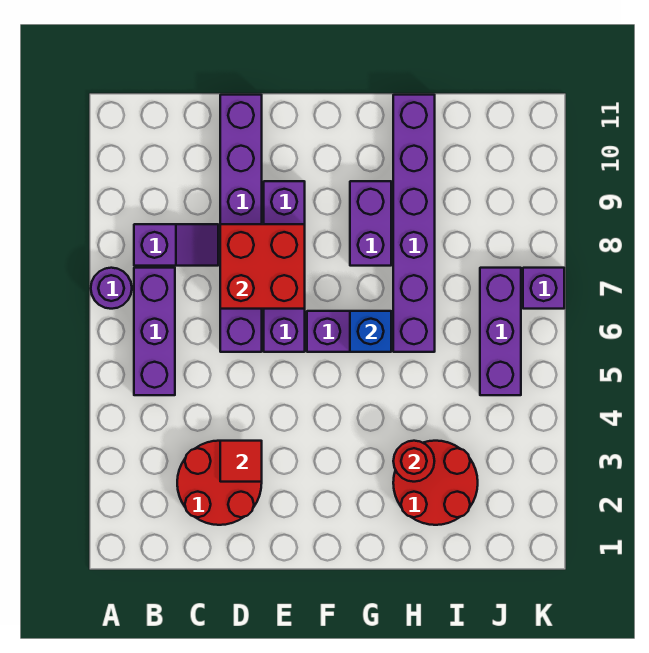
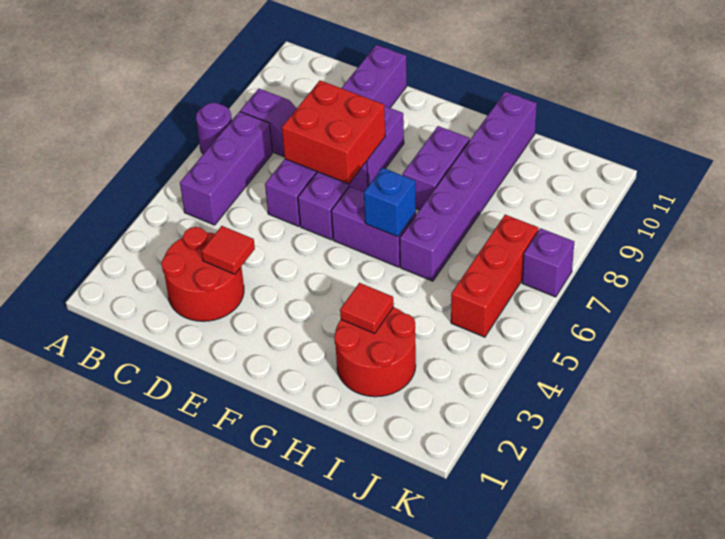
red 1x1 round brick [393,441,434,482] -> red 1x1 tile [340,283,394,333]
purple 1x3 brick [480,268,521,395] -> red 1x3 brick [451,215,539,337]

